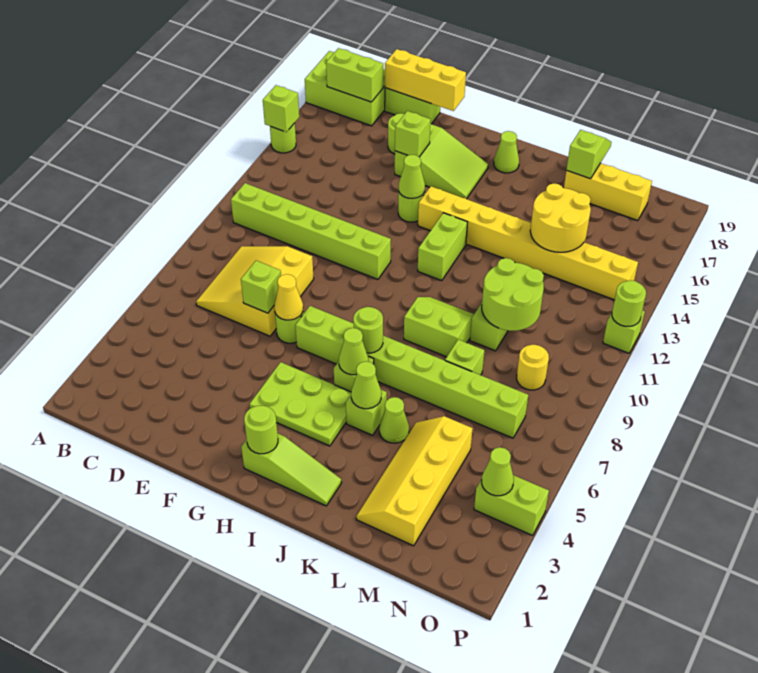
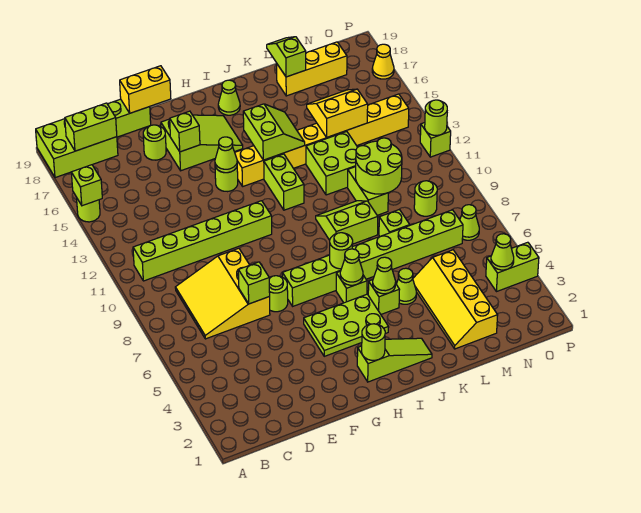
yellow 1x3 brick [385,49,466,111] -> yellow 1x2 brick [120,66,171,113]
yellow 1x1 cone [274,274,303,320] -> yellow 1x1 cone moved to [372,44,394,79]
none -> lime 2x2 slope [243,104,305,160]
none -> lime 2x2 brick [306,132,358,195]
yellow 2x2 round brick [530,183,591,252] -> yellow 2x2 slope [307,89,368,137]
yellow 1x1 round brick [517,345,549,390] -> lime 1x1 round brick [414,181,437,216]
none -> lime 1x1 cone [460,205,479,240]

